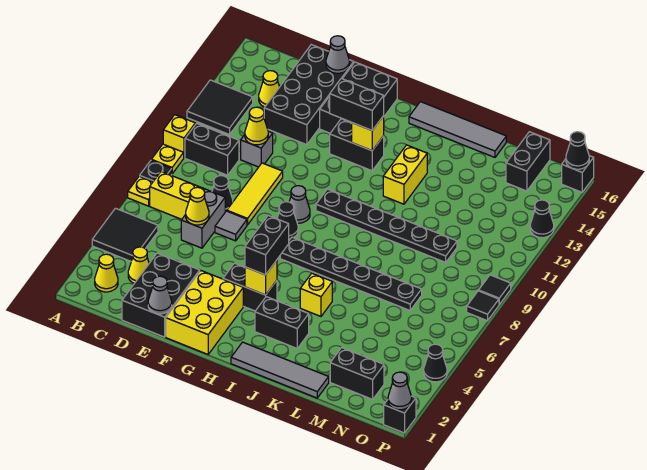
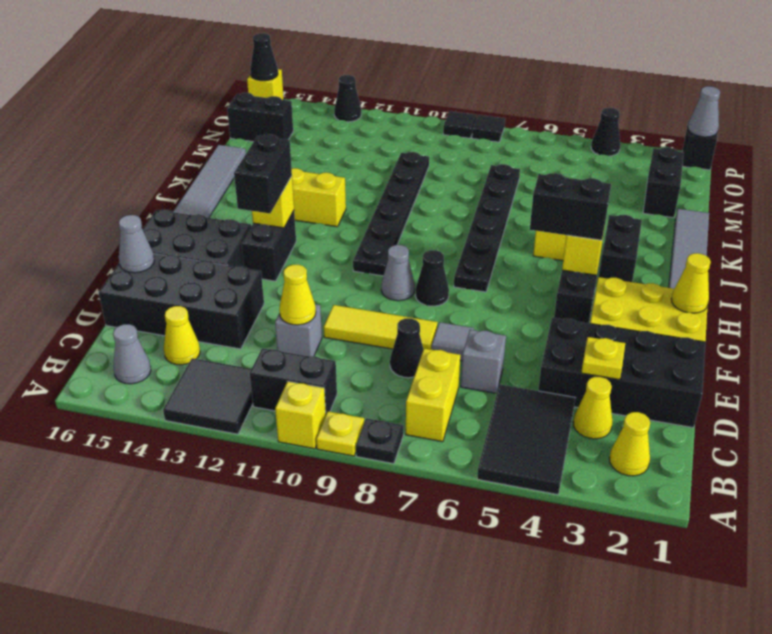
black 2x2 tile [92,208,158,261] -> black 2x3 tile [477,384,575,495]
yellow 1x1 plate [128,176,153,206] -> yellow 1x1 plate moved to [581,337,625,380]
black 1x2 brick [185,123,239,175] -> black 1x2 brick turned to [250,348,337,413]
black 2x3 brick [122,253,200,337] -> black 2x4 brick [538,318,705,428]
grey 1x2 brick [181,189,225,248] -> grey 1x1 brick [461,330,506,393]
yellow 1x1 cone [186,187,209,225] -> yellow 1x1 cone moved to [671,253,711,313]
grey 1x1 cone [148,276,172,314] -> grey 1x1 cone moved to [113,324,151,384]
black 1x1 brick [562,156,594,192] -> yellow 1x1 brick [247,69,284,100]

